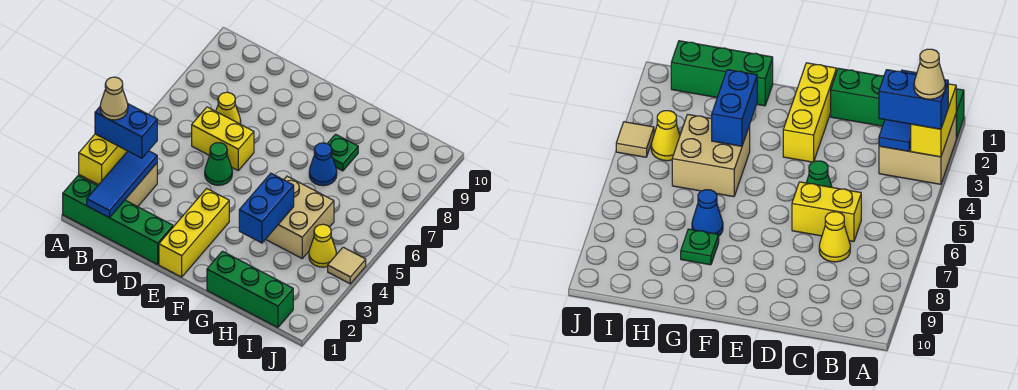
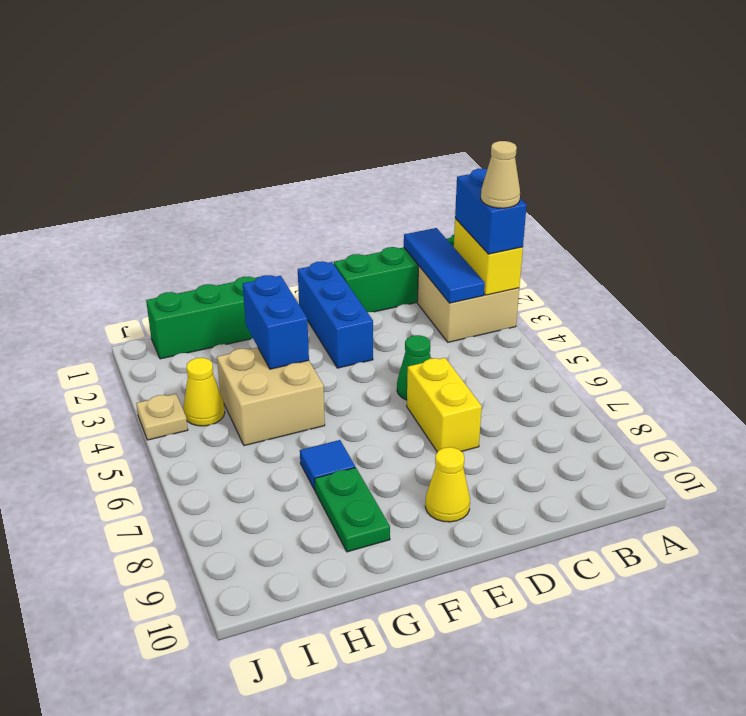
blue 1x2 brick [95,104,157,158] -> blue 1x2 brick turned to [455,168,527,254]
yellow 1x2 brick [192,107,254,170] -> yellow 1x2 brick turned to [407,358,482,452]
yellow 1x1 cone [216,92,241,124] -> yellow 1x1 cone moved to [425,447,470,522]
yellow 1x3 brick [159,189,229,277] -> blue 1x3 brick [298,261,373,368]
blue 1x1 cone [309,143,337,186] -> blue 1x1 tile [300,440,355,490]
green 1x1 plate [327,134,358,171] -> green 1x2 plate [315,468,390,552]
tan 1x1 tile [328,247,366,284] -> tan 1x1 plate [136,394,188,440]

